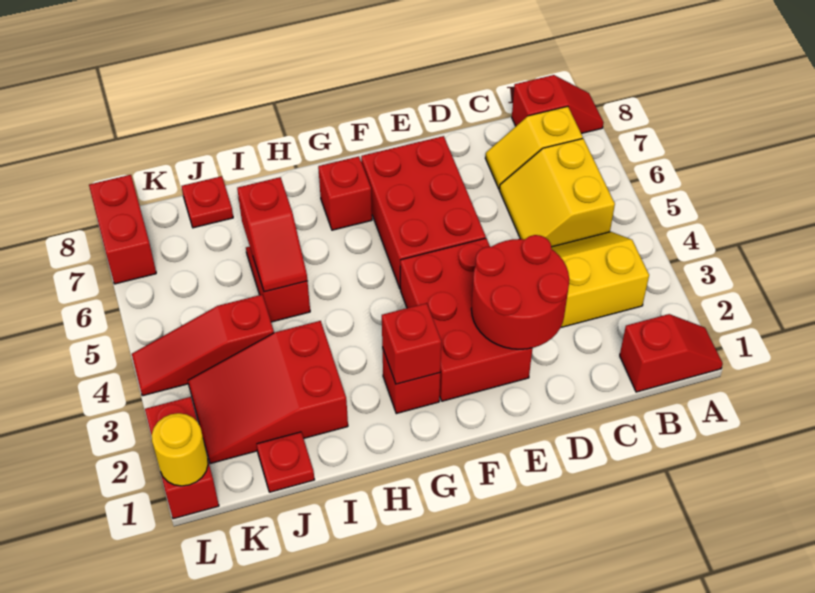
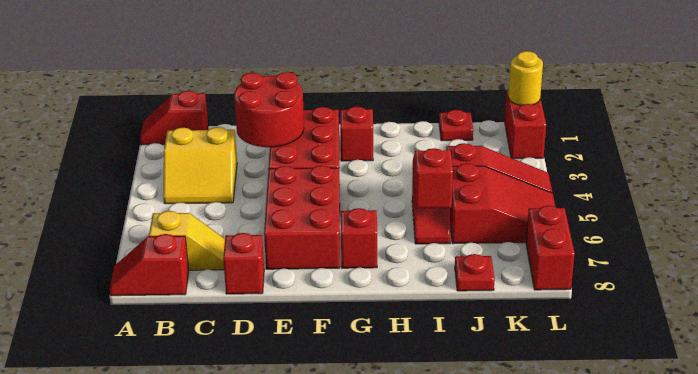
yellow 2x2 slope [499,138,615,247] -> none
red 1x1 brick [382,303,441,384] -> red 1x1 brick moved to [223,233,264,294]
red 2x3 slope [188,321,348,464] -> red 2x3 slope moved to [450,164,555,244]

